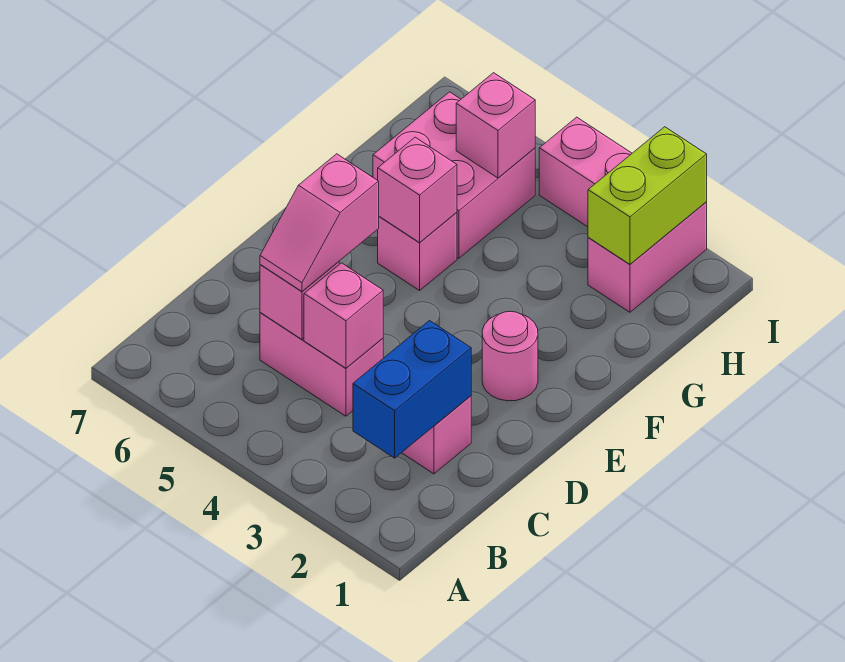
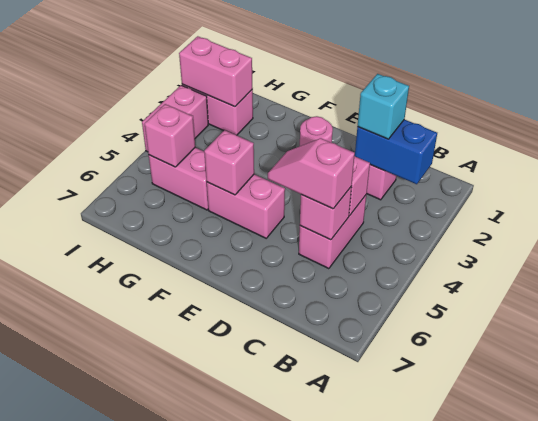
none -> cyan 1x1 brick [358,74,409,139]
pink 1x2 slope [260,154,379,291] -> pink 1x2 slope turned to [268,138,355,209]
pink 1x1 brick [378,212,457,291] -> pink 1x2 brick [207,174,285,238]
pink 2x2 brick [373,92,535,258] -> pink 1x2 brick [149,148,208,210]
lime 1x2 brick [588,127,707,264] -> pink 1x2 brick [179,36,253,107]

